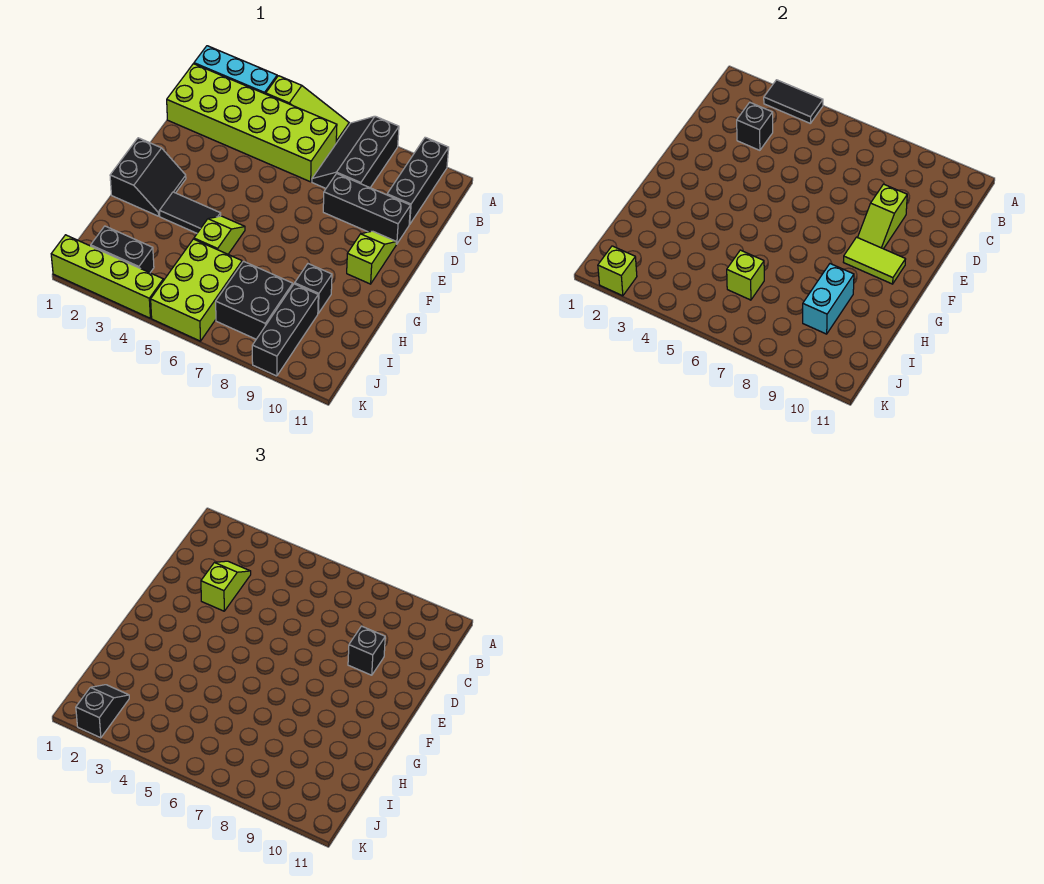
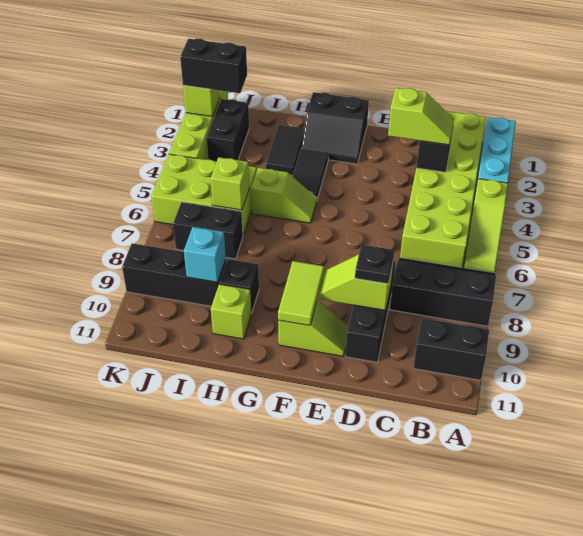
black 1x2 tile [764,80,823,123] -> black 1x2 tile moved to [266,125,304,176]
black 1x3 brick [387,137,449,224] -> black 1x2 brick [413,318,489,380]
black 1x1 brick [348,626,385,675] -> black 1x1 plate [355,245,394,284]
cyan 1x2 brick [803,264,854,334] -> cyan 1x1 brick [184,227,226,282]
none -> lime 1x1 brick [211,284,251,339]
black 2x2 brick [216,261,293,339] -> black 1x2 brick [173,202,243,259]
black 1x2 slope [76,685,129,738] -> black 1x2 brick [180,39,247,93]

